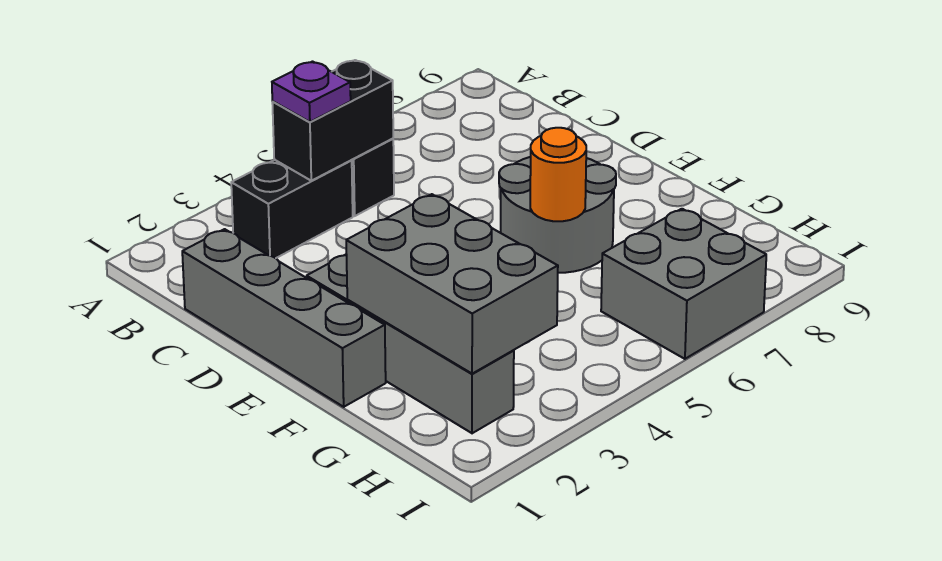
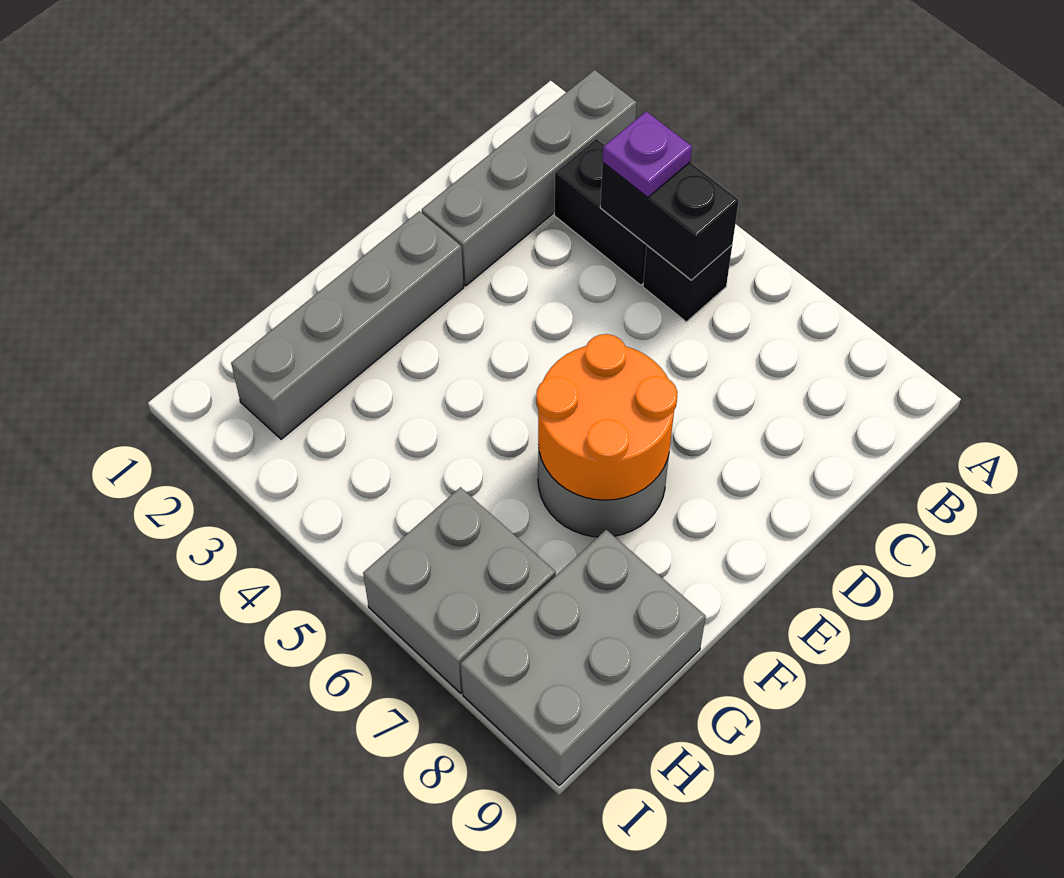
grey 1x4 brick [182,229,386,407] -> grey 1x4 brick moved to [422,70,637,286]
grey 2x3 brick [346,194,558,374] -> grey 2x3 brick moved to [461,530,706,785]
orange 1x1 round brick [530,128,586,221] -> orange 2x2 round brick [536,334,678,500]

